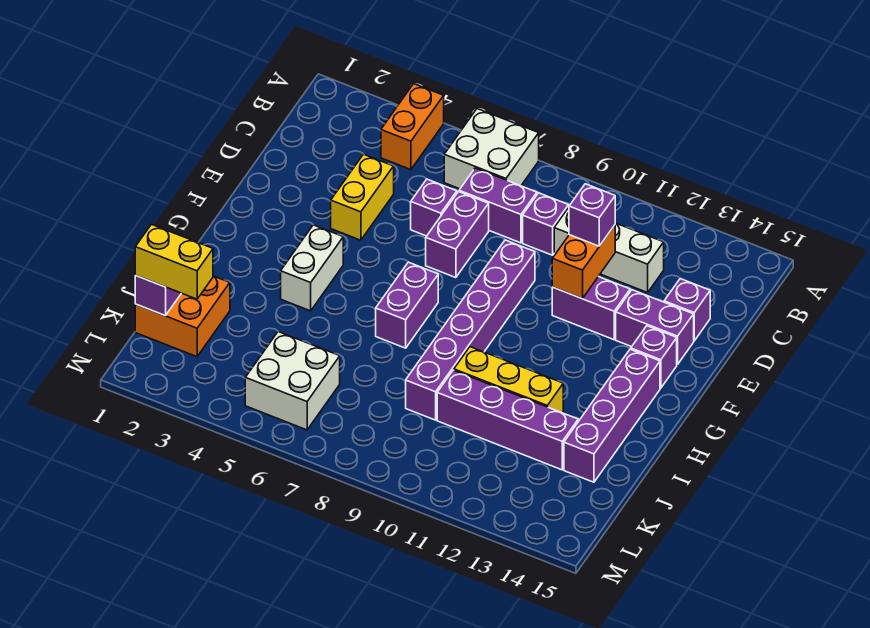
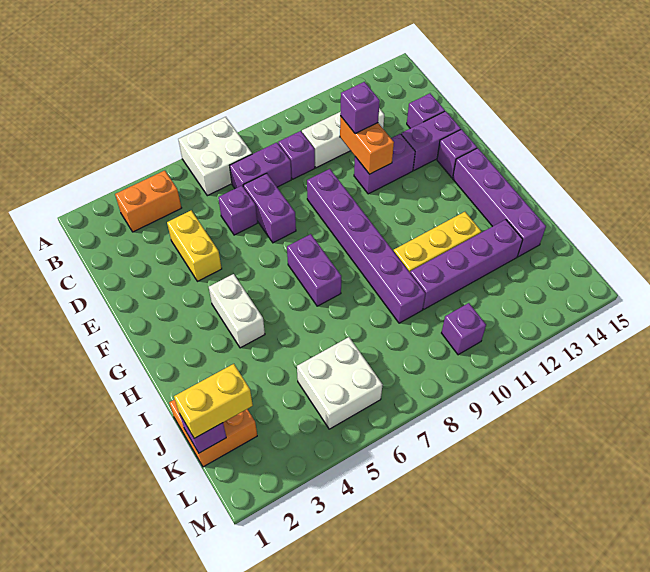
orange 1x2 brick [381,84,444,170] -> orange 1x2 brick turned to [115,171,181,232]
none -> purple 1x1 brick [442,303,486,355]

